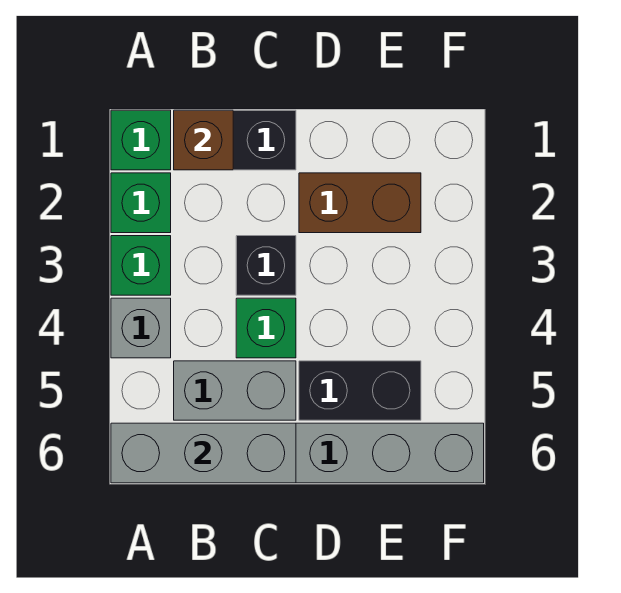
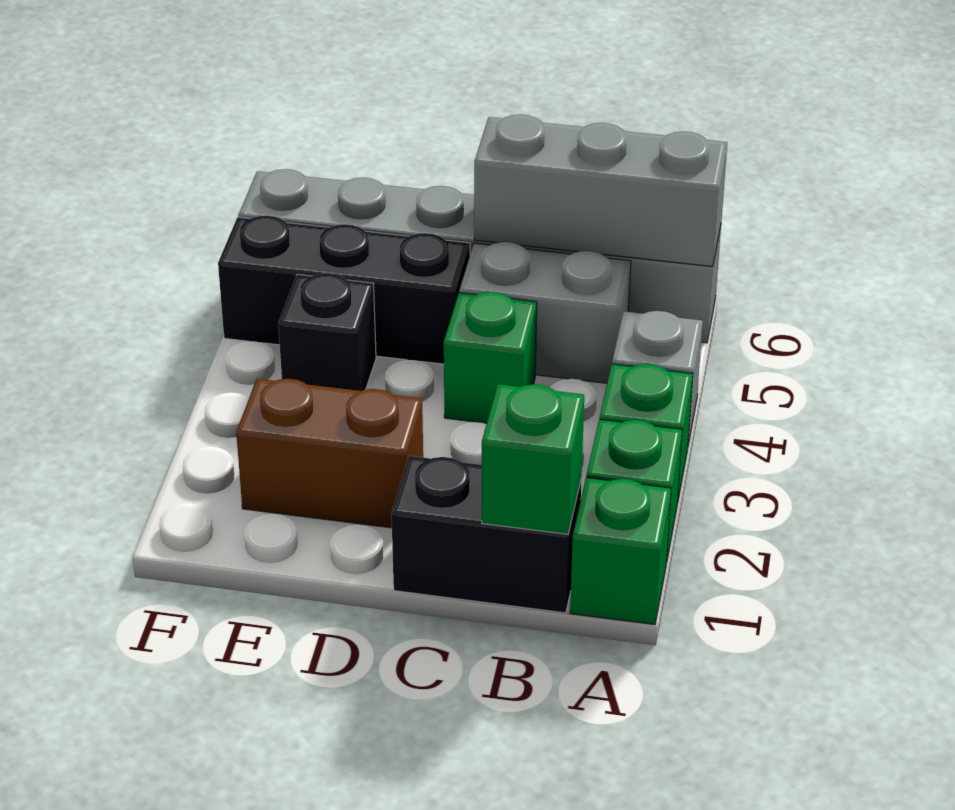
brown 1x1 brick [174,110,233,170] -> green 1x1 brick [482,384,584,534]
black 1x1 brick [236,236,296,295] -> black 1x1 brick moved to [278,273,376,391]
black 1x2 brick [299,361,421,420] -> black 1x3 brick [218,216,470,364]

